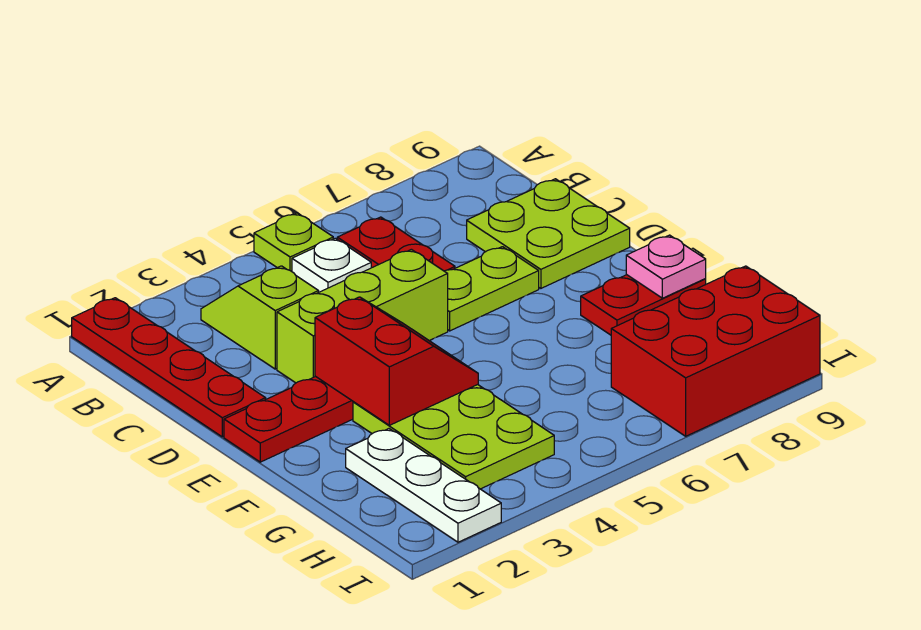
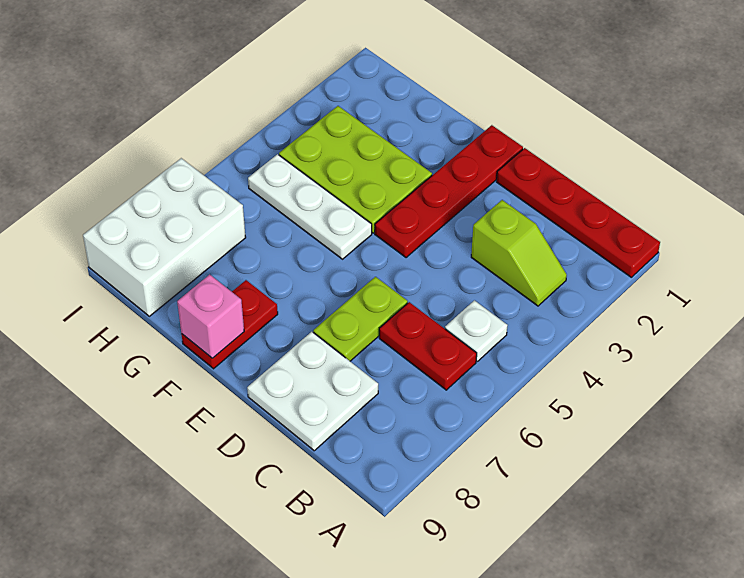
lime 1x1 plate [254,213,333,271] -> none
lime 2x2 plate [467,179,630,288] -> white 2x2 plate [247,332,378,451]
lime 1x3 brick [277,249,448,383] -> none
red 2x2 slope [315,297,478,425] -> none
pink 1x1 plate [626,235,706,298] -> pink 1x1 brick [177,274,244,358]
white 1x3 plate [346,429,501,542] -> white 1x3 plate moved to [248,154,372,259]
red 2x3 brick [611,266,820,436] -> white 2x3 brick [83,158,246,316]

